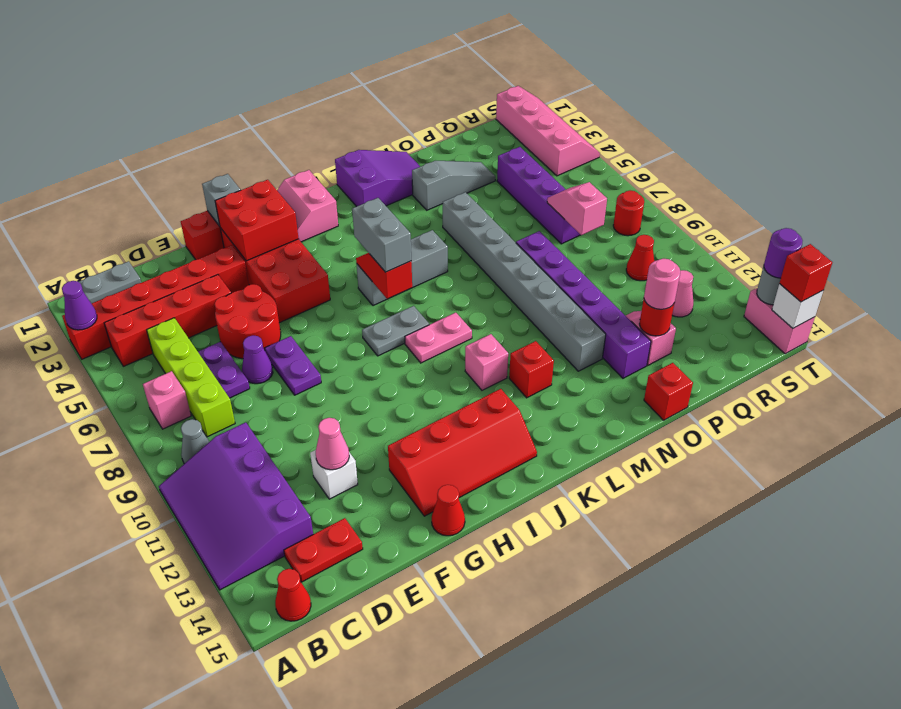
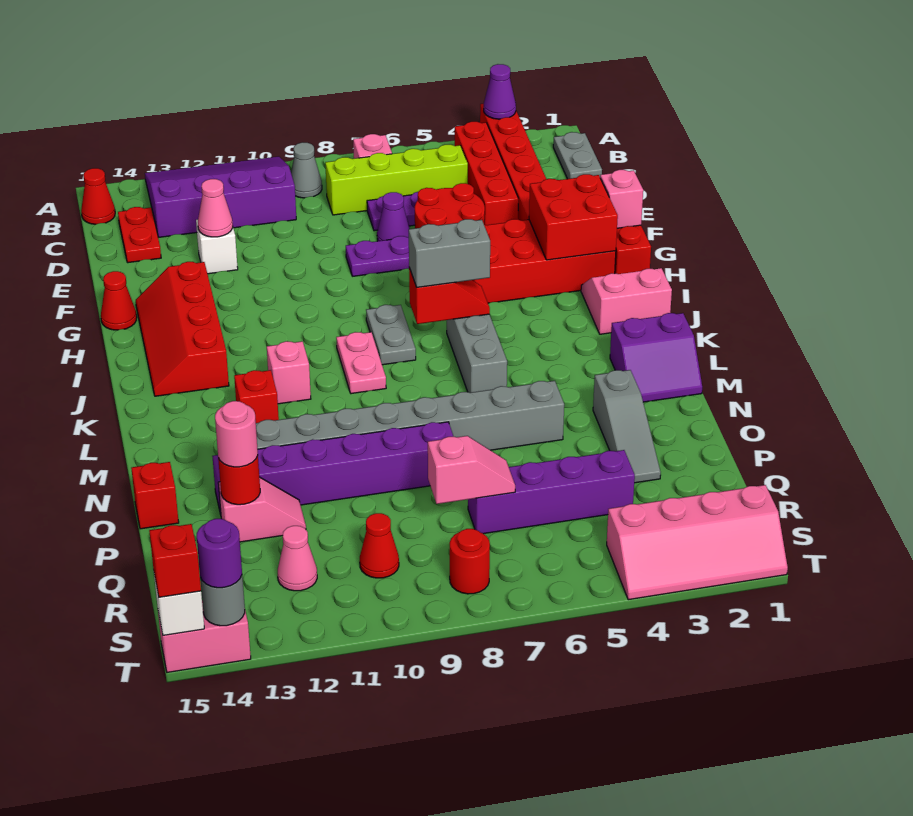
grey 1x1 brick [202,174,240,226] -> pink 1x1 brick [600,170,643,228]
purple 2x3 slope [335,150,420,207] -> purple 2x2 slope [610,313,702,402]

